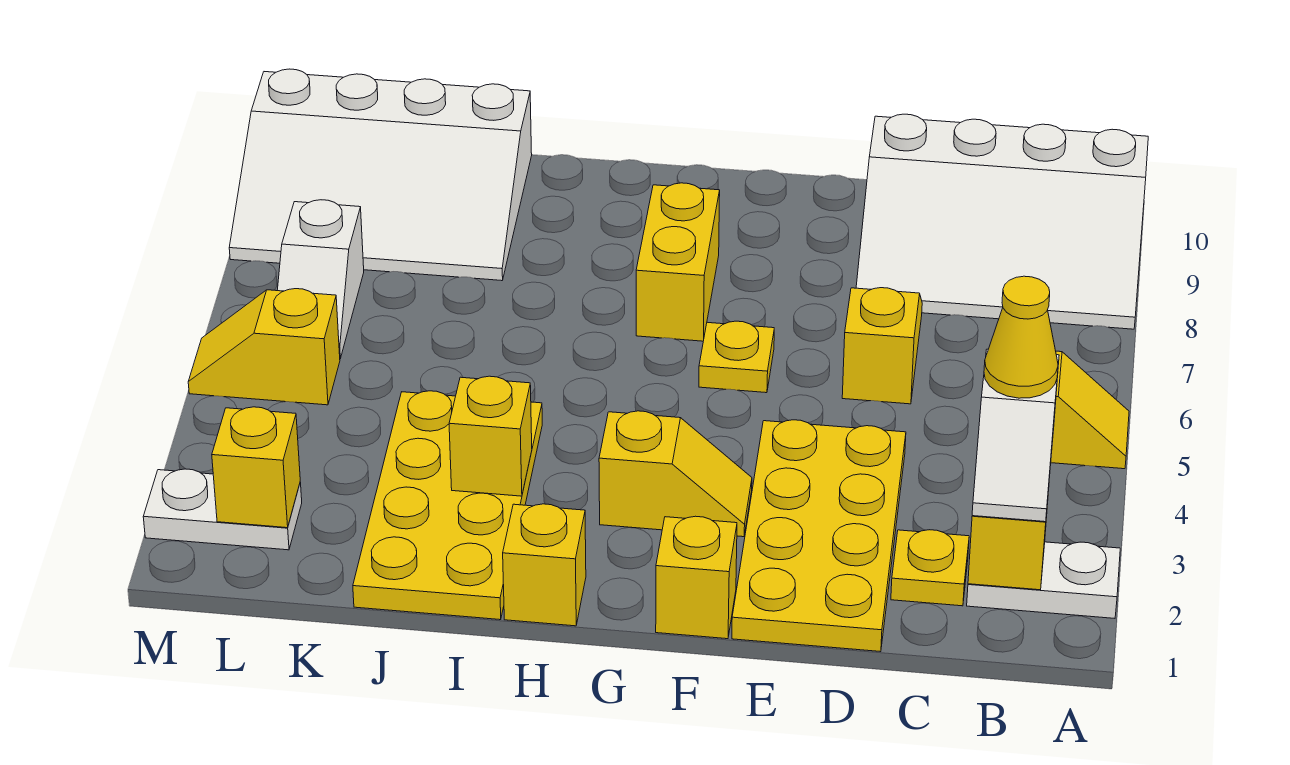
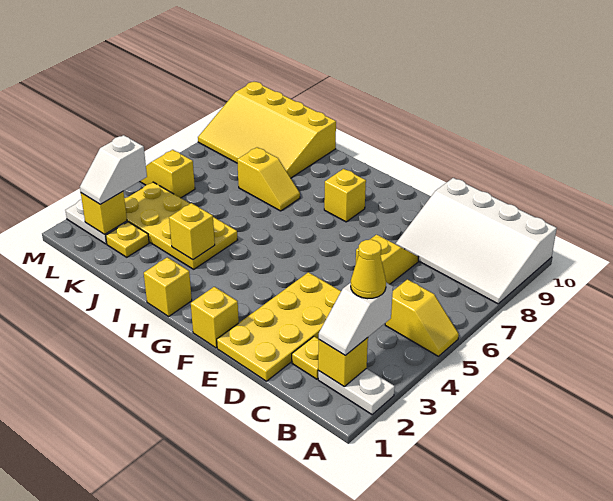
yellow 1x2 slope [599,411,752,537] -> yellow 1x2 slope moved to [237,147,300,211]
yellow 1x1 plate [699,321,774,393] -> yellow 1x1 plate moved to [106,222,149,257]
yellow 1x2 brick [636,183,720,341] -> yellow 1x1 brick [324,169,366,222]
yellow 2x4 plate [353,391,542,620] -> yellow 2x4 plate turned to [124,182,238,269]
white 3x4 slope [229,69,532,281] -> yellow 3x4 slope [198,82,336,178]
white 1x2 slope [277,200,364,359] -> white 1x2 slope moved to [80,135,147,204]

